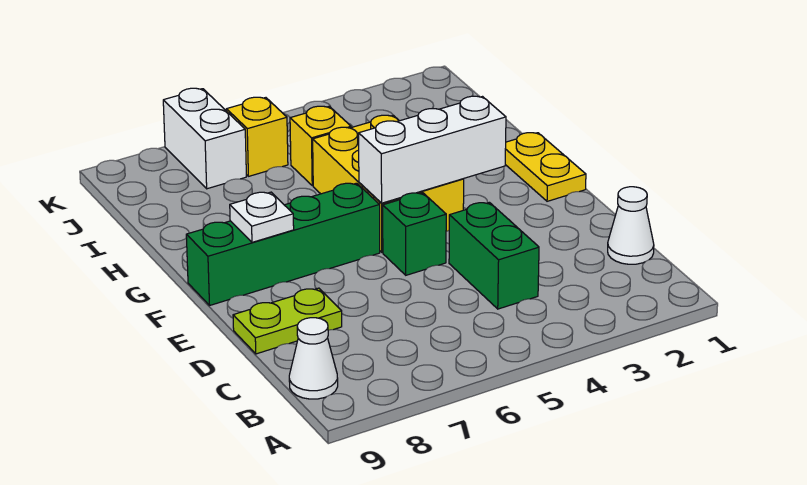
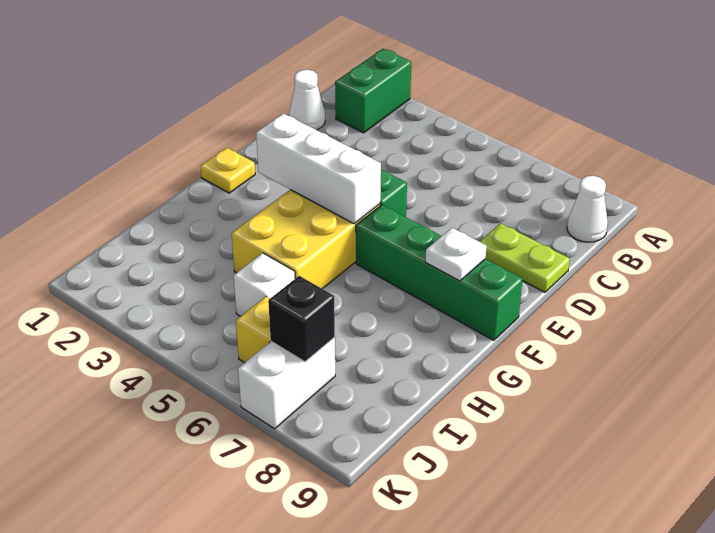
green 1x2 brick [449,203,539,309] -> green 1x2 brick moved to [335,49,411,133]
yellow 1x2 plate [505,133,586,201] -> yellow 1x1 plate [200,148,255,193]
yellow 1x1 brick [290,106,351,186] -> white 1x1 brick [234,253,295,316]
none -> black 1x1 brick [268,276,335,362]

